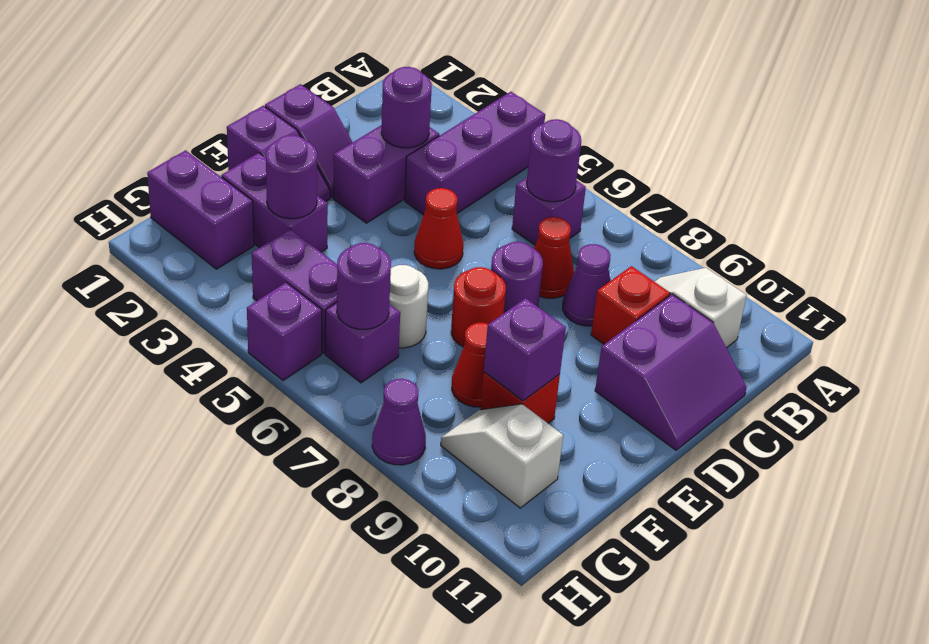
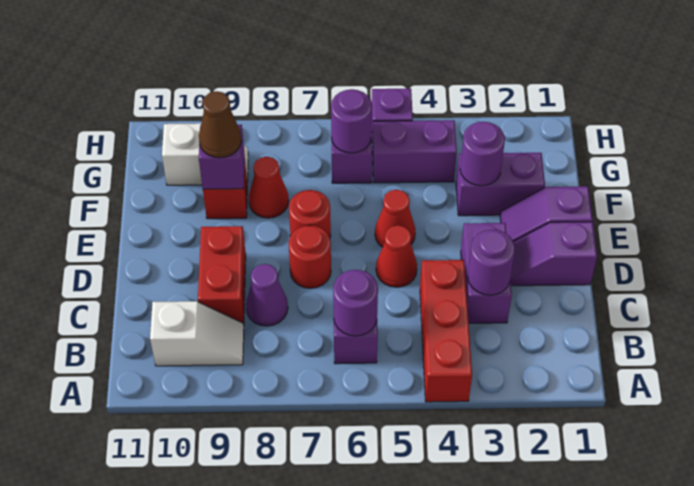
purple 1x3 brick [405,92,545,215] -> red 1x3 brick [420,260,472,402]
red 1x1 cone [534,217,574,298] -> red 1x1 cone moved to [375,190,415,247]
red 1x1 brick [591,266,670,344] -> red 1x2 brick [198,226,246,326]
purple 2x2 slope [595,294,747,450] -> none
purple 1x1 round brick [491,242,543,313] -> red 1x1 round brick [289,225,331,288]
white 1x1 round brick [389,265,428,348] -> none
none -> brown 1x1 cone [199,91,241,158]
purple 1x2 brick [147,150,254,269] -> none
purple 1x1 cone [372,379,426,465] -> none

